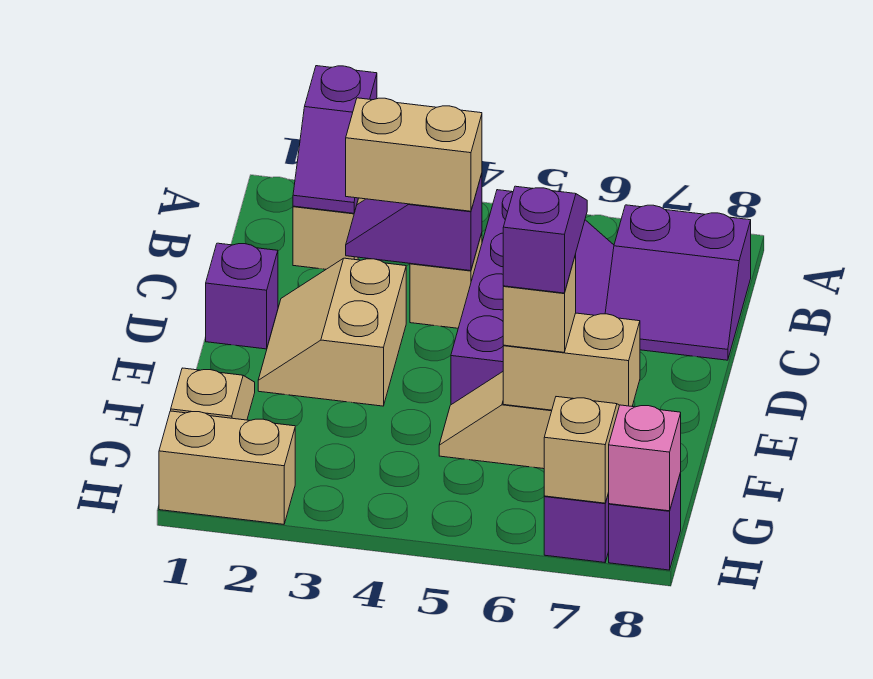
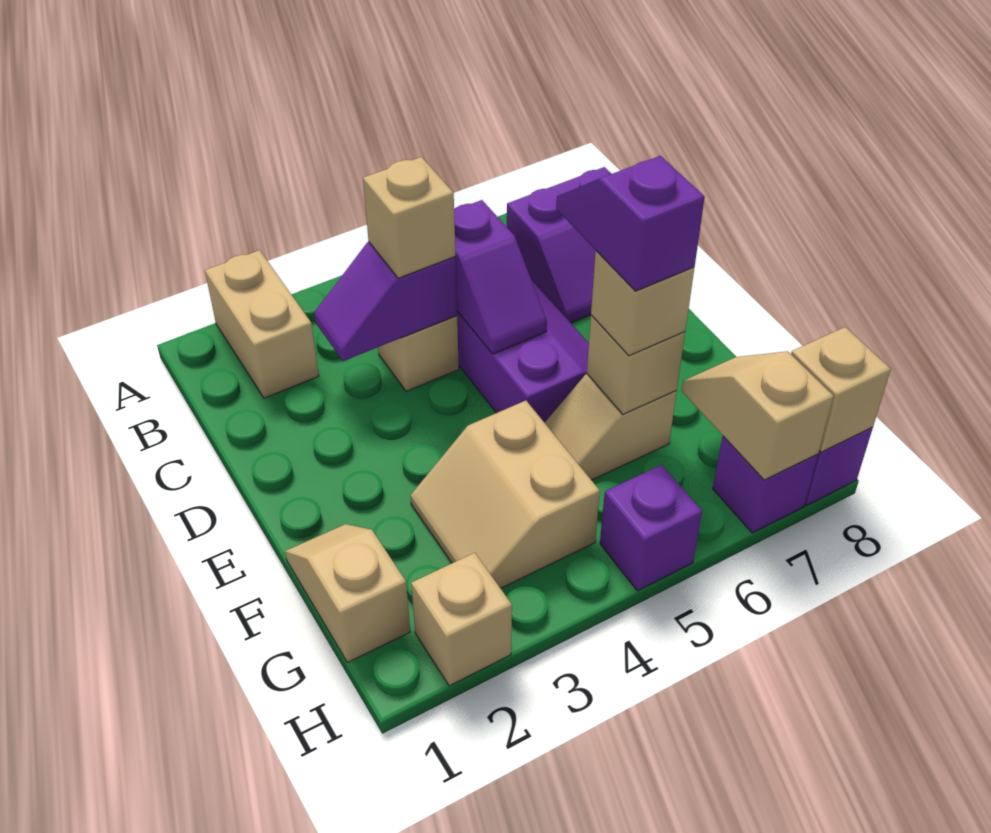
purple 1x2 slope [293,66,377,213] -> purple 1x2 slope moved to [454,200,547,354]
tan 1x2 brick [346,98,482,211] -> tan 1x1 brick [363,157,455,278]
purple 1x1 brick [206,243,278,349] -> purple 1x1 brick moved to [600,465,702,591]
tan 2x2 slope [258,258,406,406] -> tan 2x2 slope moved to [410,401,600,588]
tan 1x2 brick [503,313,640,411] -> tan 1x1 brick [587,315,685,414]
tan 1x2 brick [159,411,295,524] -> tan 1x1 brick [411,553,512,686]
pink 1x1 brick [609,405,681,511] -> tan 1x1 brick [791,327,891,452]

